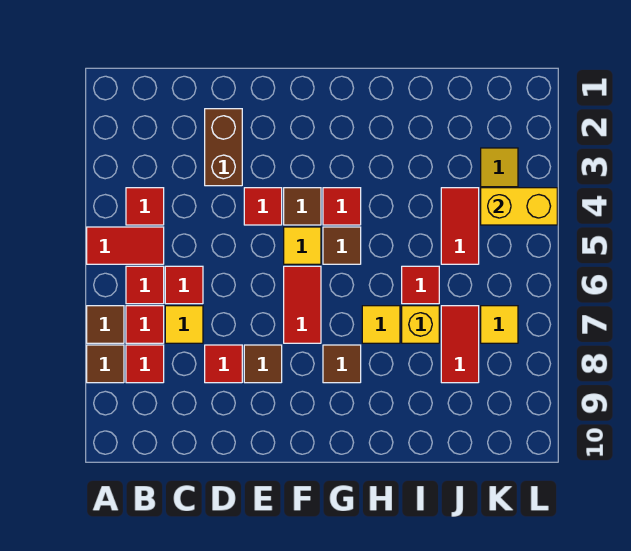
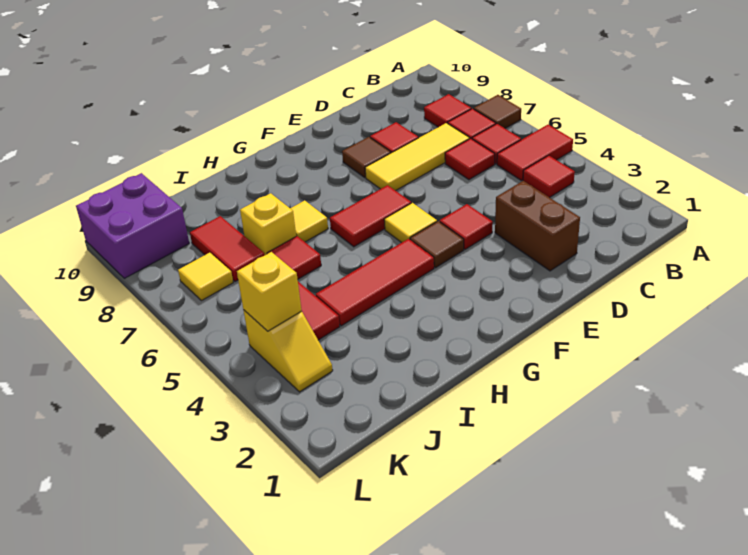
brown 1x1 tile [87,345,124,383] -> none
yellow 1x1 tile [165,306,203,343] -> yellow 1x3 tile [365,123,470,191]
red 1x2 tile [284,266,321,343] -> red 1x2 tile turned to [330,185,411,247]
red 1x1 tile [323,188,361,225] -> red 1x3 tile [316,239,434,326]
brown 1x1 tile [323,227,361,264] -> none
brown 1x1 tile [323,345,361,383] -> none
yellow 1x2 brick [481,188,557,225] -> yellow 1x1 brick [237,252,302,331]
none -> purple 2x2 brick [76,173,189,278]

